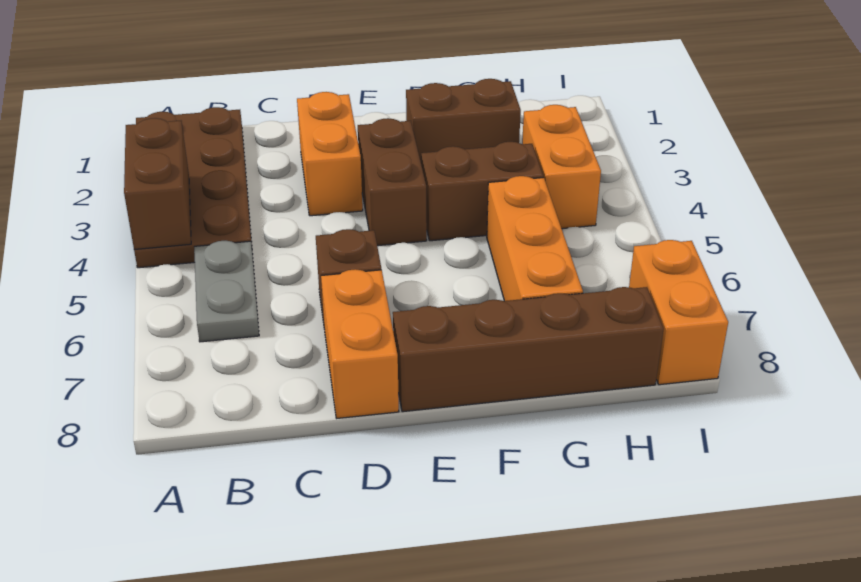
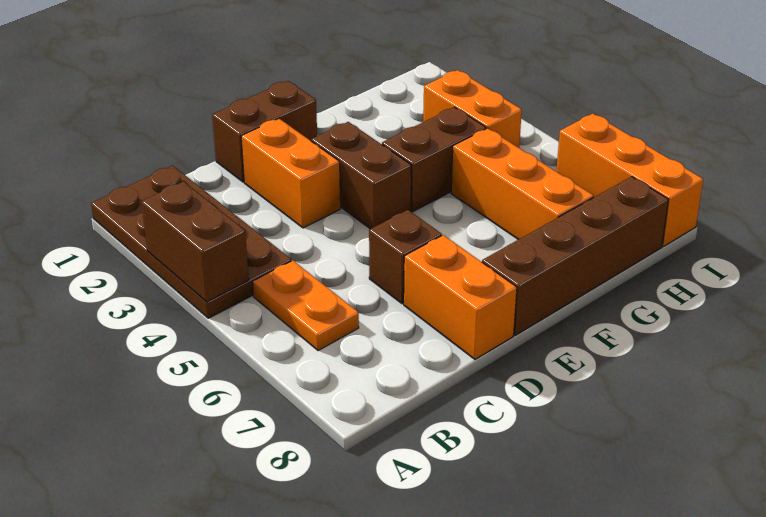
grey 1x2 plate [194,241,259,342] -> orange 1x2 plate [252,260,359,351]
brown 1x2 brick [406,79,521,161] -> brown 1x2 brick moved to [212,81,317,182]
orange 1x2 brick [629,240,728,385] -> orange 1x3 brick [556,114,703,246]

